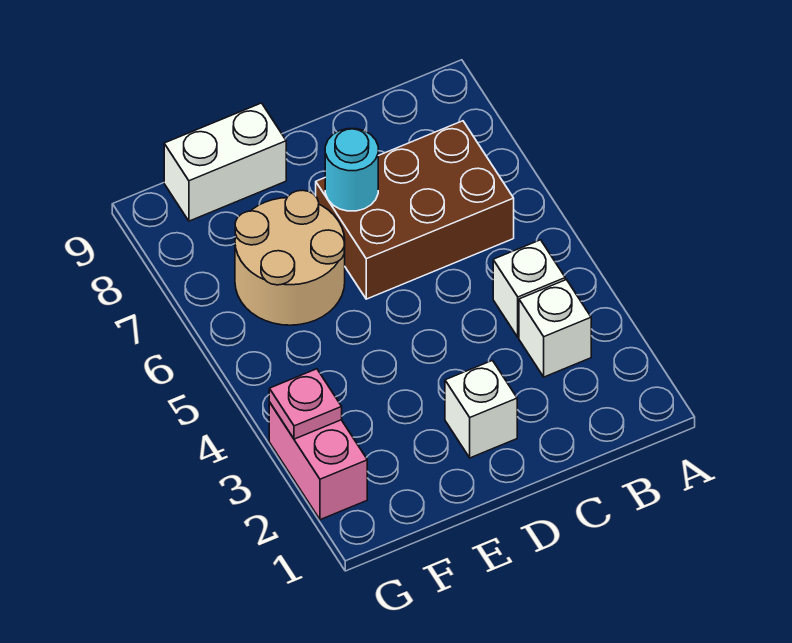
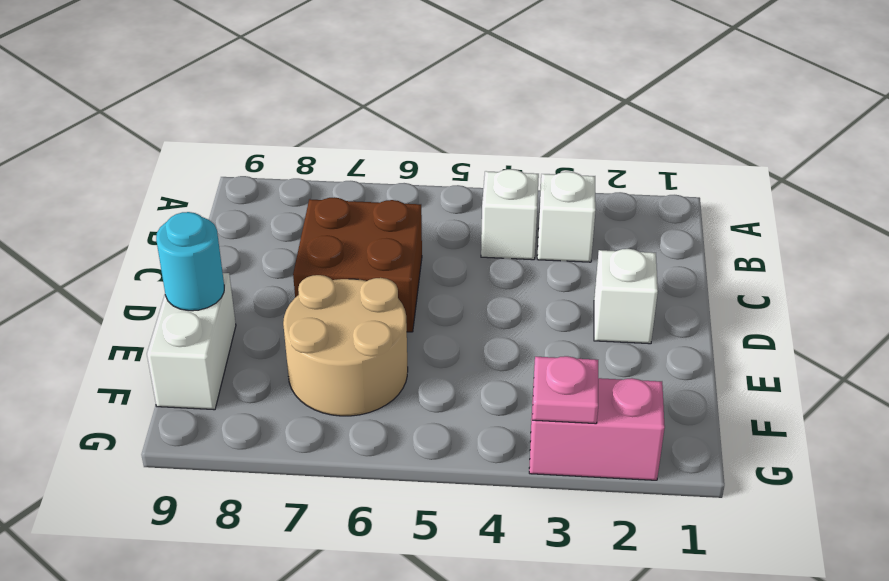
brown 2x3 brick [316,121,514,299] -> brown 2x2 brick [293,197,422,332]
cyan 1x1 round brick [325,129,378,211] -> cyan 1x1 round brick moved to [156,212,224,311]

